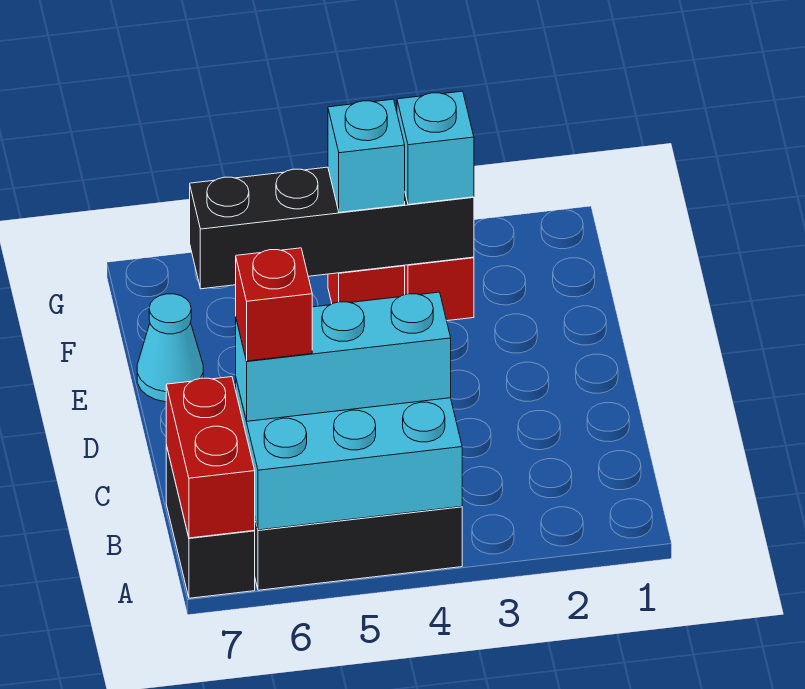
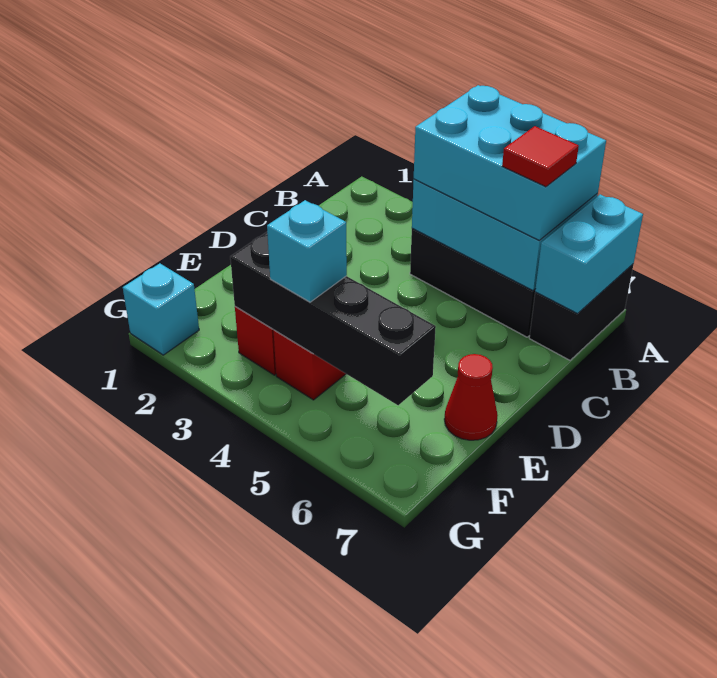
red 1x2 brick [166,377,255,538] -> cyan 1x2 brick [535,194,643,314]
cyan 1x3 brick [236,292,451,421] -> cyan 2x3 brick [414,85,606,241]
red 1x1 brick [236,248,312,361] -> red 1x1 tile [502,126,579,187]
cyan 1x1 cone [137,294,203,402] -> red 1x1 cone [444,354,498,440]
cyan 1x1 brick [397,91,474,204] -> cyan 1x1 brick moved to [123,263,199,355]

